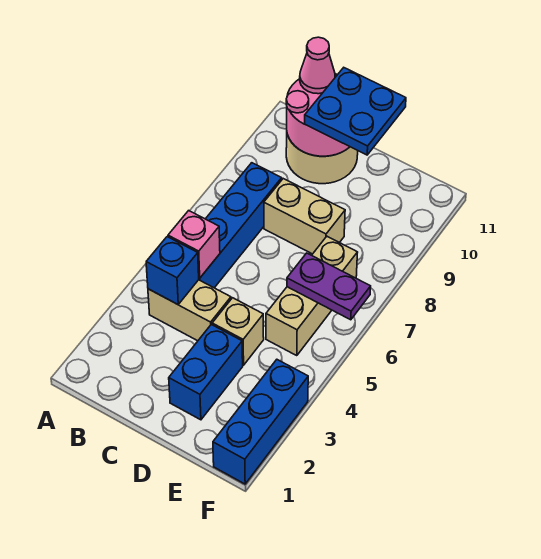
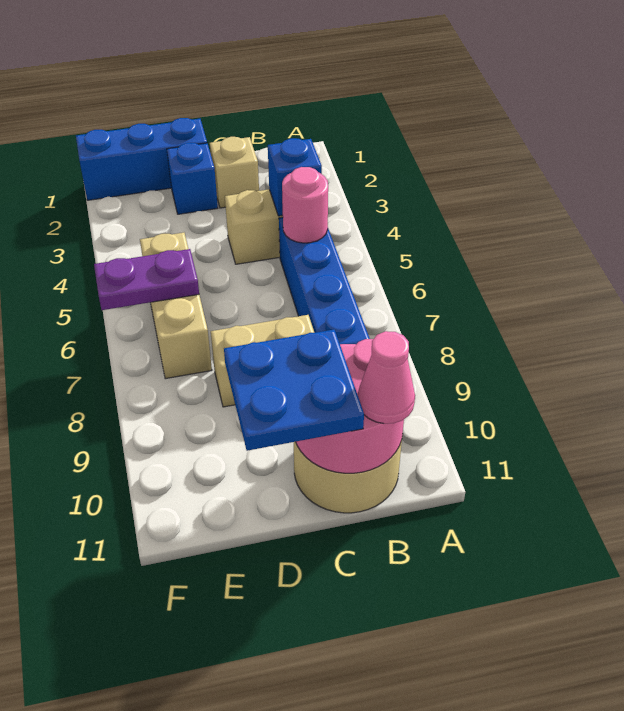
pink 1x1 brick [168,211,220,278] -> pink 1x1 round brick [282,167,328,243]
blue 1x2 brick [169,324,243,420] -> blue 1x1 brick [167,143,218,214]
tan 1x1 brick [212,298,264,365] -> tan 1x1 brick moved to [210,137,259,208]
blue 1x3 brick [213,360,308,484] -> blue 1x3 brick turned to [76,118,207,200]

